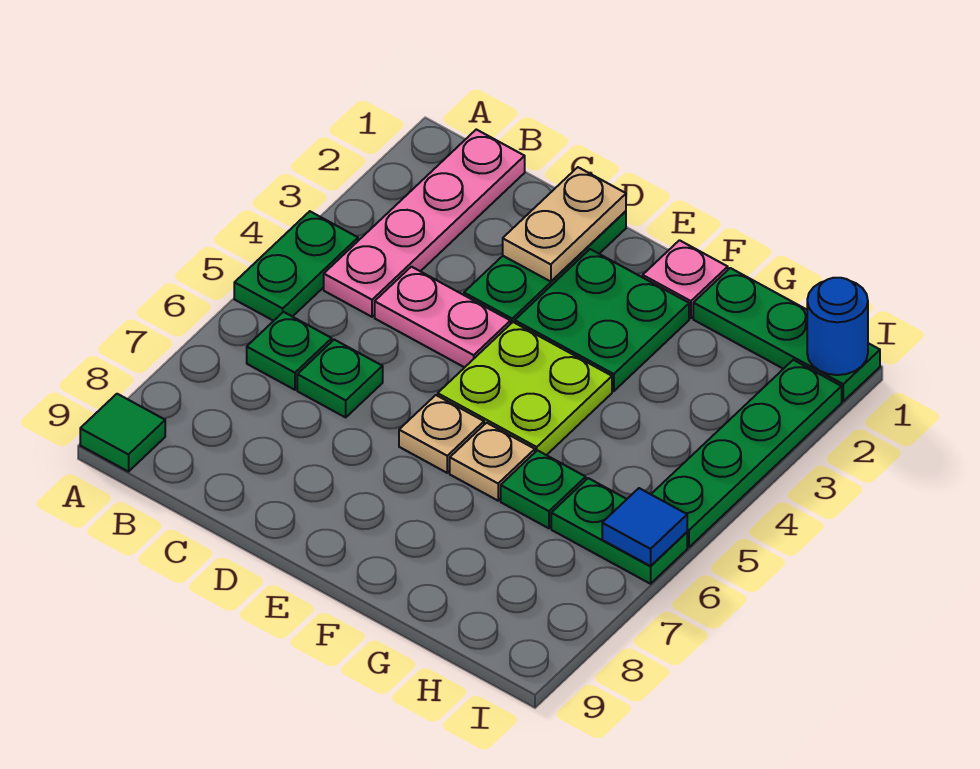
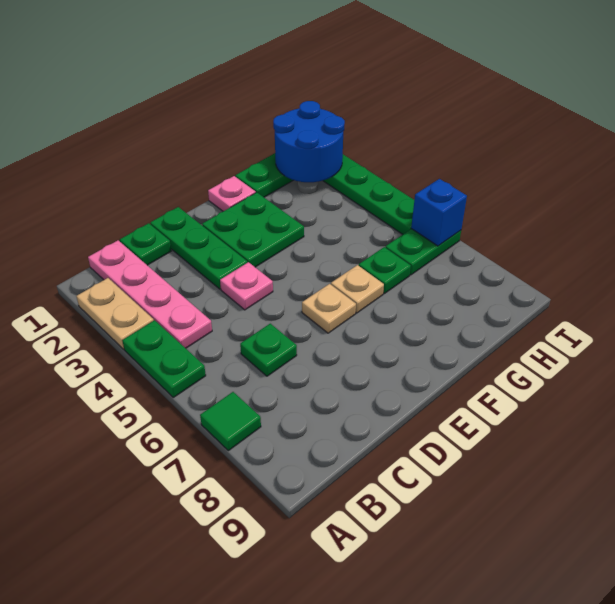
green 1x1 tile [80,394,165,472] -> green 1x1 tile moved to [200,392,261,451]
green 1x1 plate [247,312,332,390] -> green 1x1 plate moved to [120,223,171,265]
pink 1x2 plate [375,267,510,367] -> pink 1x1 plate [220,262,273,310]
tan 1x2 plate [503,167,626,282] -> tan 1x2 plate moved to [76,278,154,349]
lime 2x2 plate [438,322,612,455] -> none
blue 1x1 round brick [807,278,868,375] -> blue 2x2 round brick [273,101,345,182]
blue 1x1 tile [602,488,687,566] -> blue 1x1 brick [411,179,467,246]

